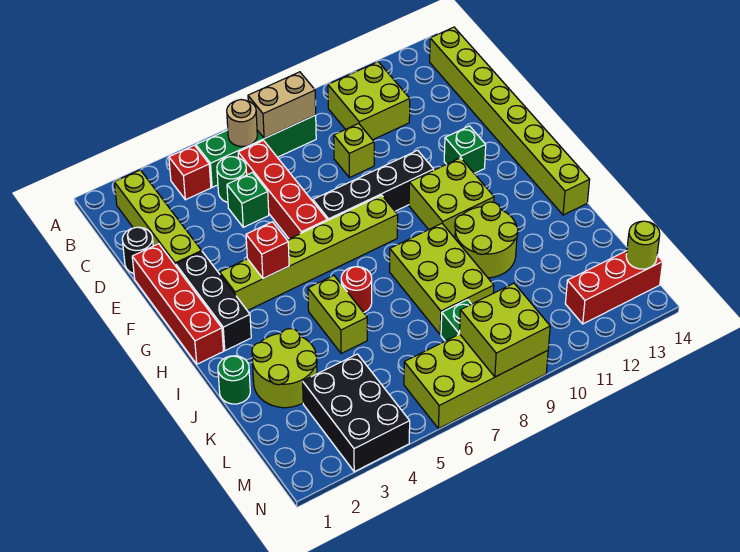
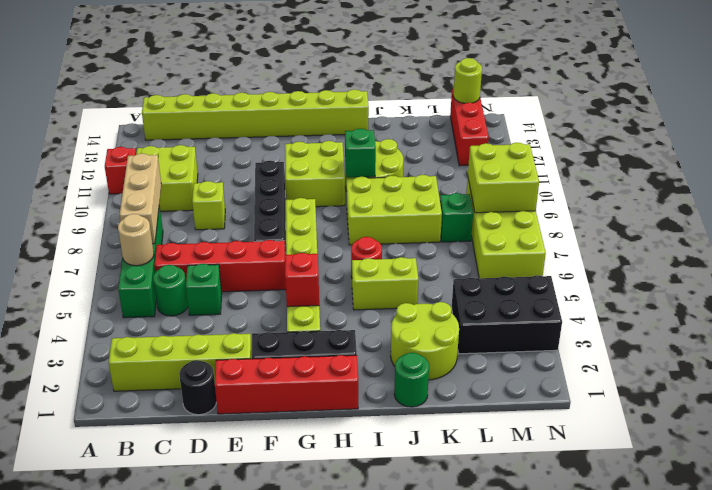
red 1x1 brick [169,145,211,200] -> red 1x1 brick moved to [105,147,136,194]
tan 1x2 brick [248,72,316,138] -> tan 1x3 brick [120,153,161,244]
green 1x1 brick [444,126,486,173] -> green 1x1 brick moved to [345,129,376,177]

